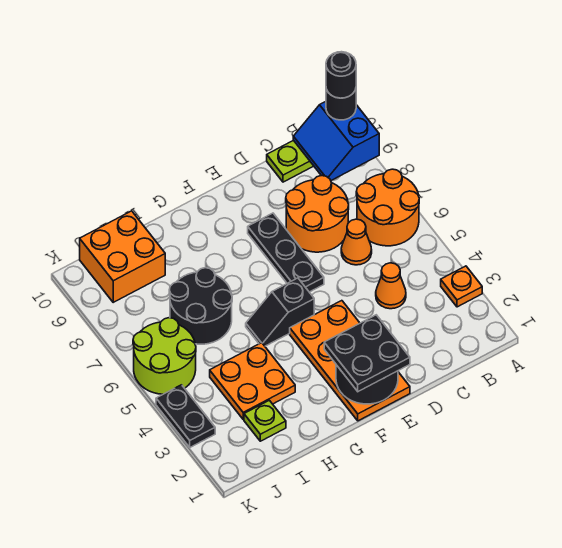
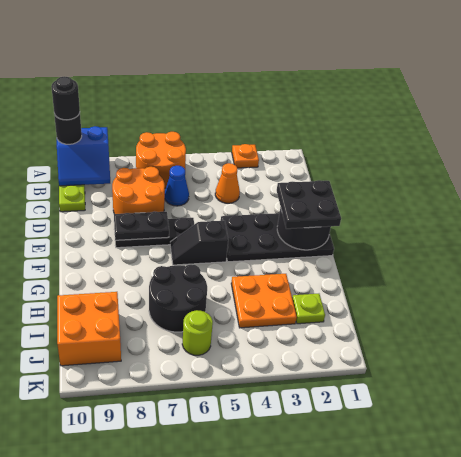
orange 1x1 cone [341,219,372,265] -> blue 1x1 cone [165,166,189,206]
orange 2x4 plate [290,301,410,421] -> black 2x4 plate [221,213,334,262]
black 1x2 slope [246,278,314,346] -> black 1x2 slope turned to [170,221,228,265]
lime 2x2 round brick [133,318,196,394] -> lime 1x1 round brick [182,310,213,355]
black 1x2 plate [156,385,215,447] -> black 1x2 plate moved to [114,212,169,240]

